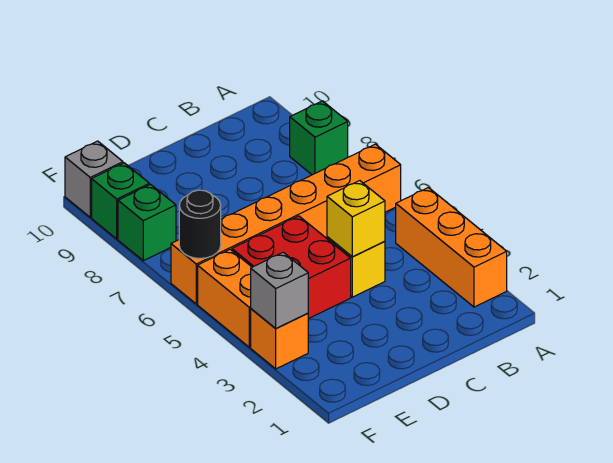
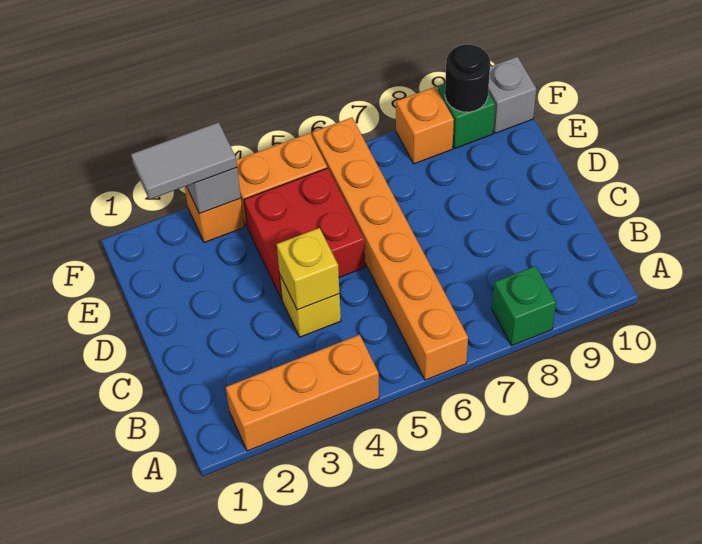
none -> grey 1x2 tile [131,122,237,200]
black 1x1 round brick [179,190,221,258] -> black 1x1 round brick moved to [445,44,490,112]
green 1x1 brick [118,184,176,261] -> orange 1x1 brick [396,87,454,164]

